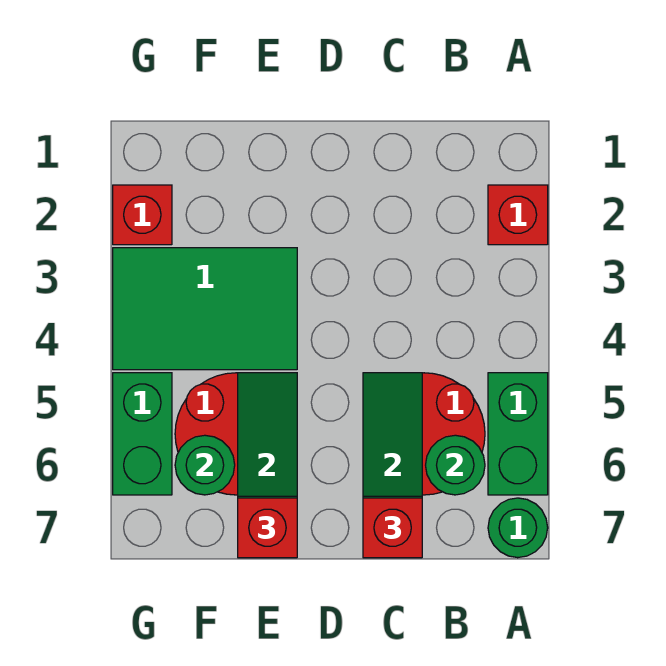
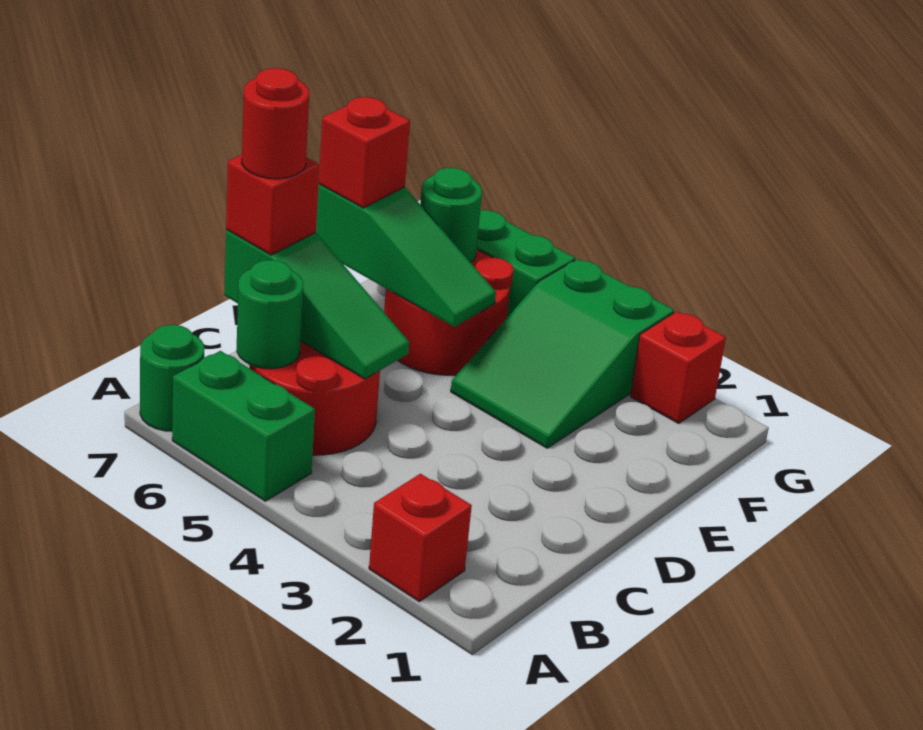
none -> red 1x1 round brick [242,68,309,179]
green 2x3 tile [113,248,297,370] -> green 2x3 slope [451,259,674,448]

